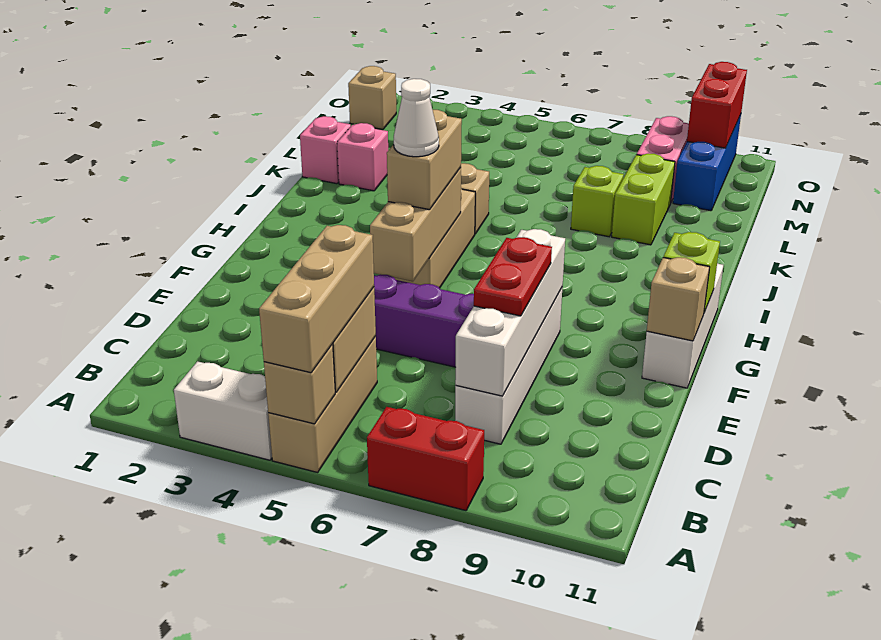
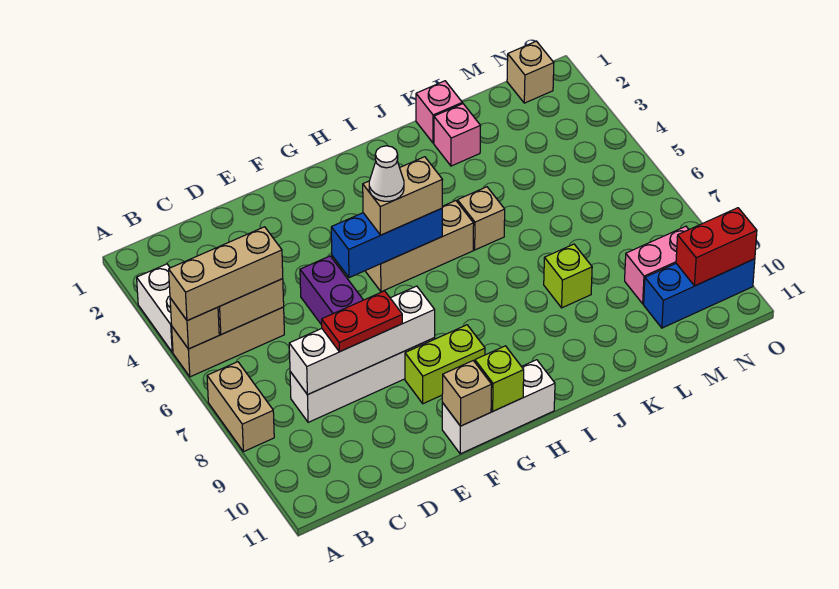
red 1x2 brick [367,407,484,511] -> tan 1x2 brick [207,362,274,452]
tan 1x3 brick [370,167,461,281] -> blue 1x3 brick [331,208,442,278]
lime 1x2 brick [612,153,675,245] -> lime 1x2 brick moved to [405,325,485,404]

